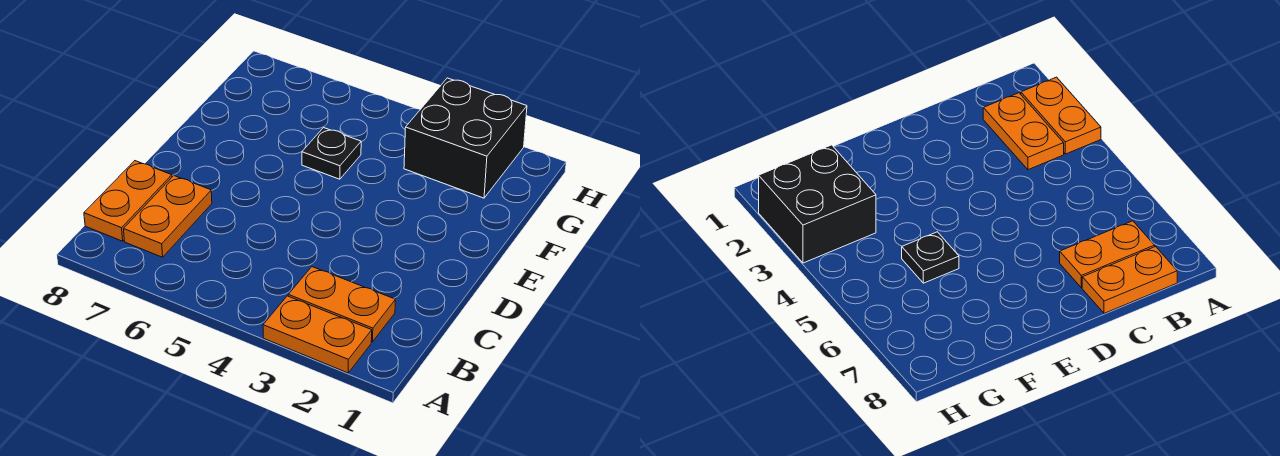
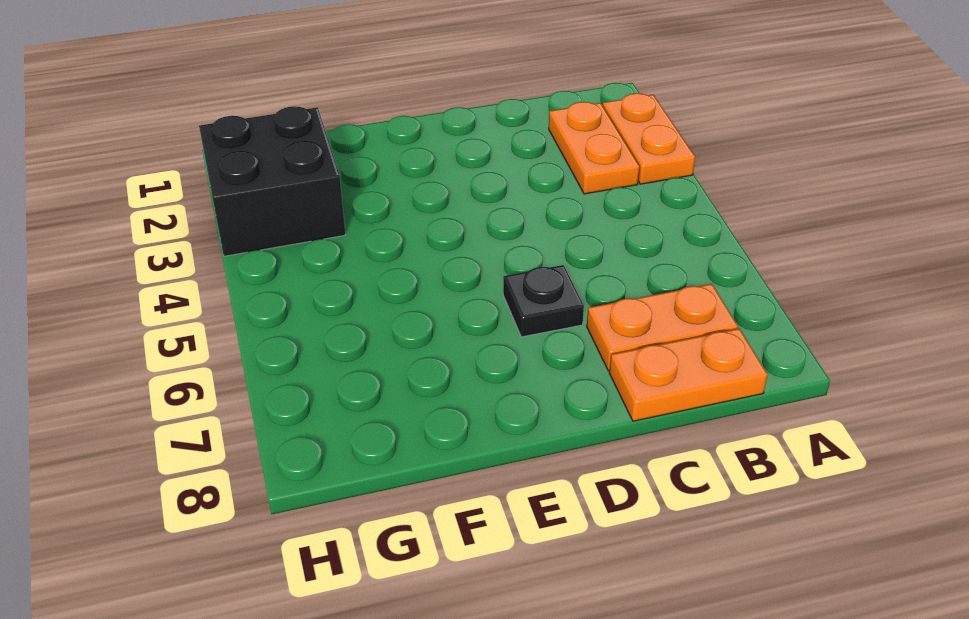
black 1x1 plate [302,128,361,179] -> black 1x1 plate moved to [503,265,584,337]

